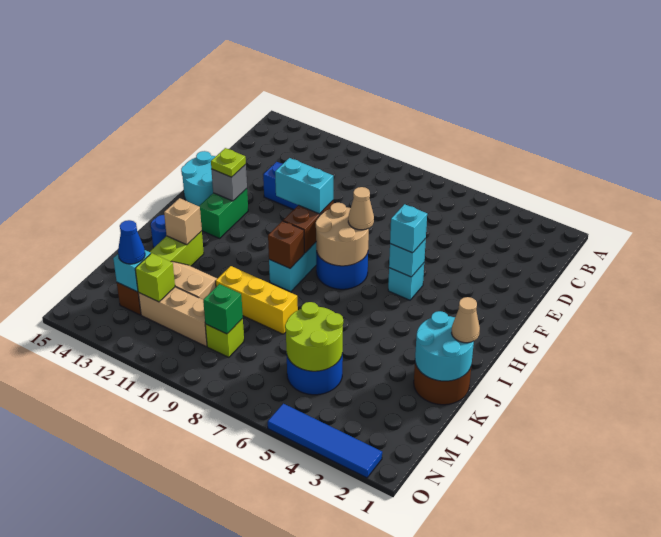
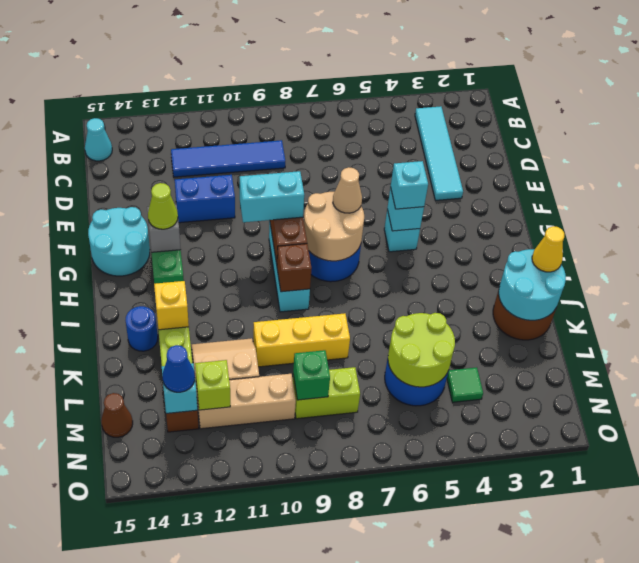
none -> cyan 1x4 tile [415,106,463,200]
none -> cyan 1x1 cone [85,118,112,161]
lime 1x1 plate [211,148,246,177] -> lime 1x1 cone [148,183,178,229]
tan 1x1 cone [452,297,480,343] -> yellow 1x1 cone [532,226,564,272]
tan 1x1 brick [164,198,202,245] -> yellow 1x1 brick [154,281,189,330]
none -> green 1x1 tile [447,367,483,402]
lime 1x1 brick [205,318,244,357] -> lime 1x2 brick [293,367,360,419]
none -> brown 1x1 cone [101,393,133,437]
blue 1x4 tile [268,404,382,478] -> blue 1x4 tile moved to [171,140,285,177]

